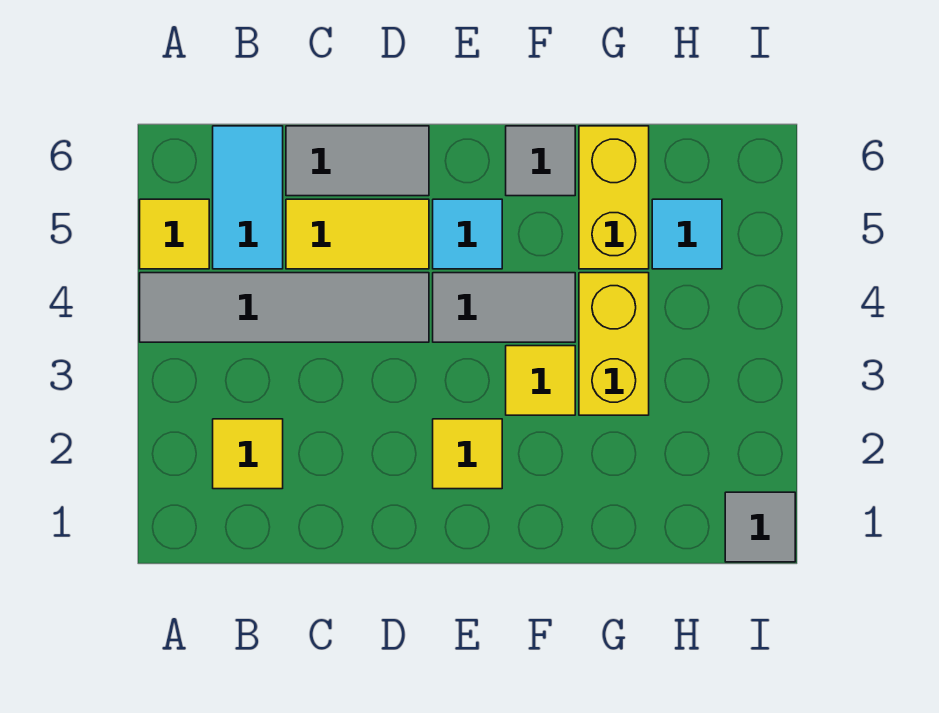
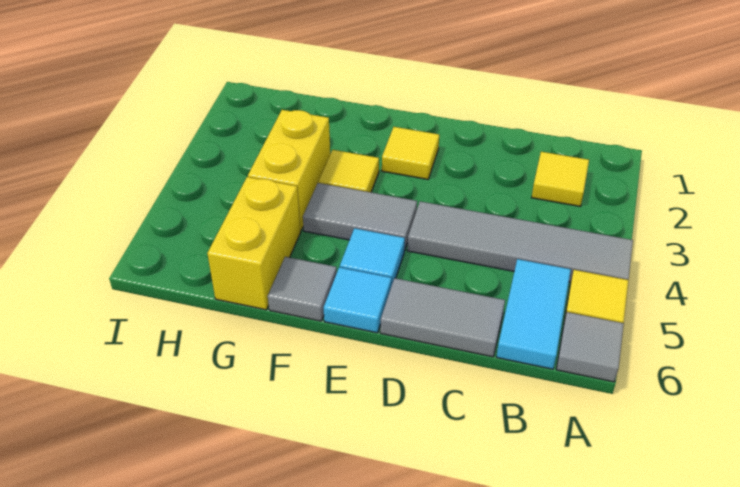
yellow 1x2 tile [286,199,429,269] -> none
cyan 1x1 tile [652,199,722,269] -> cyan 1x1 tile moved to [324,267,391,333]
grey 1x1 tile [725,492,795,562] -> grey 1x1 tile moved to [556,312,624,382]

